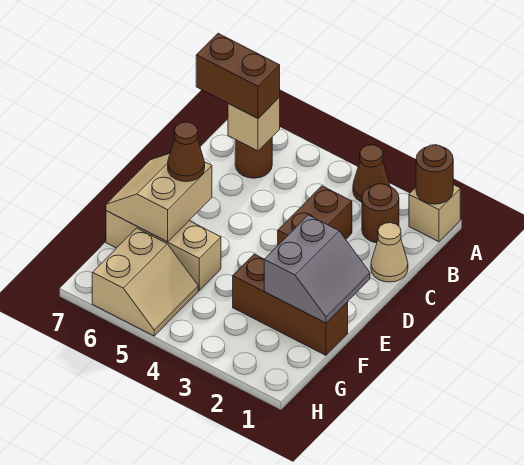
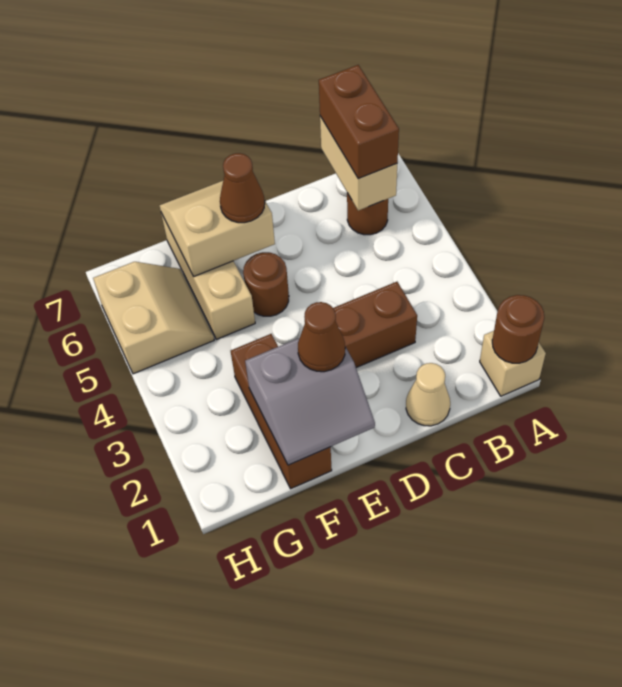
brown 1x1 cone [353,145,390,202] -> brown 1x1 cone moved to [298,302,345,372]
brown 1x1 round brick [362,184,399,243] -> brown 1x1 round brick moved to [243,252,289,316]
tan 1x1 brick [228,98,280,151] -> tan 1x2 brick [320,116,397,211]
tan 2x2 slope [92,228,198,336] -> tan 2x2 slope turned to [93,262,214,374]

